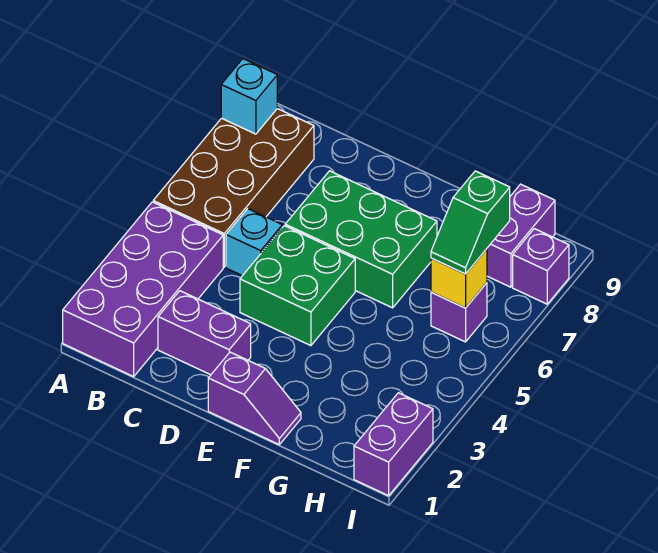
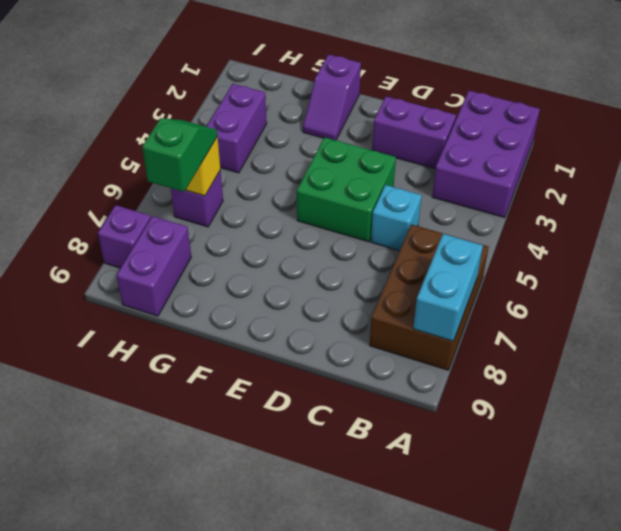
purple 2x4 brick [63,202,223,377] -> purple 2x3 brick [432,91,540,218]
brown 2x4 brick [153,109,314,267] -> brown 2x3 brick [370,224,489,370]
cyan 1x1 brick [221,59,277,134] -> cyan 1x2 brick [413,234,483,341]
green 2x3 brick [285,171,437,308] -> none
purple 1x2 slope [208,352,301,444] -> purple 1x2 slope turned to [303,54,361,140]
purple 1x2 brick [354,393,433,496] -> purple 1x2 brick moved to [206,84,267,173]

